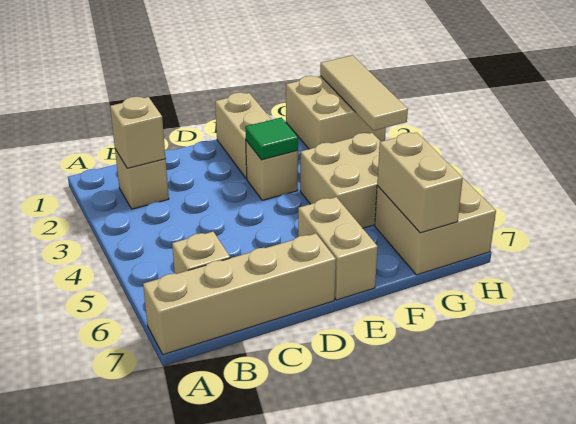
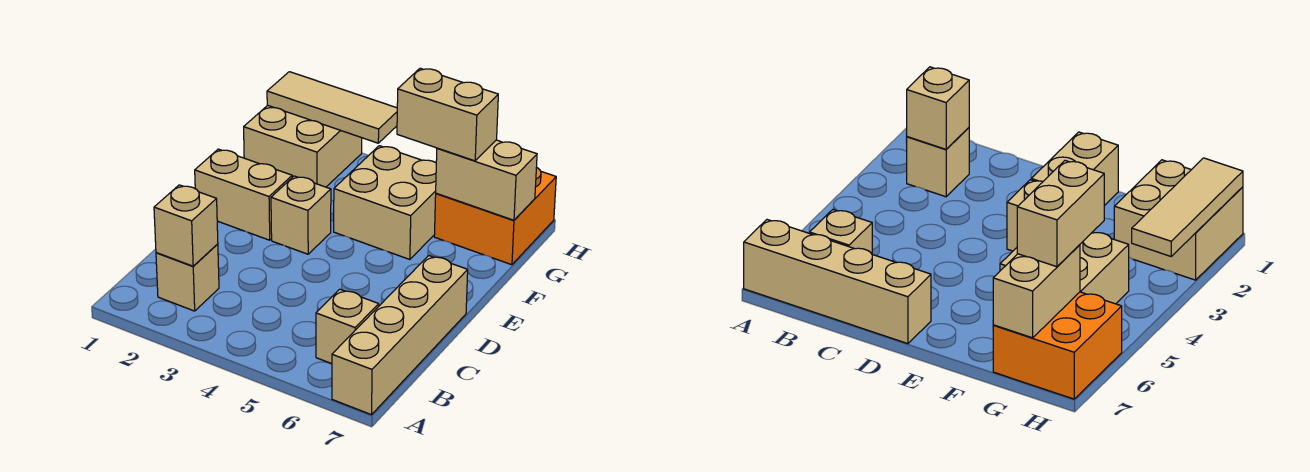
green 1x1 tile [245,118,298,160] -> none
tan 1x2 brick [298,197,378,300] -> tan 1x2 brick moved to [397,68,498,161]
tan 2x2 brick [375,178,496,275] -> orange 2x2 brick [434,167,556,265]

